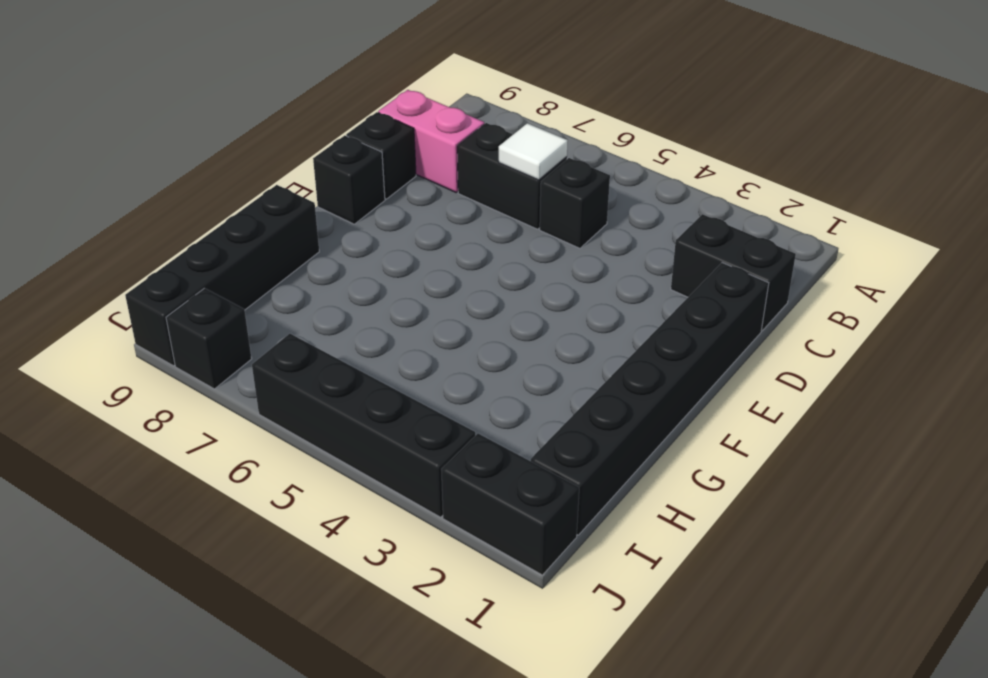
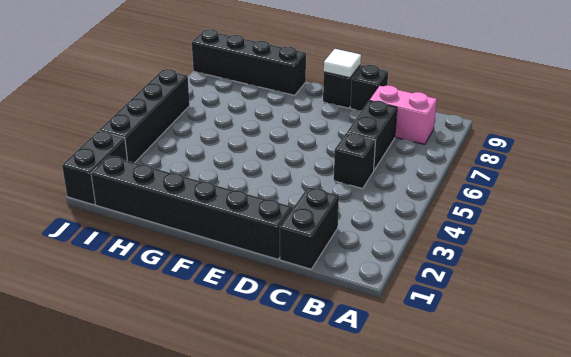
white 1x1 tile [499,123,568,180] -> white 1x1 tile moved to [324,49,361,78]
pink 1x2 brick [378,90,484,192] -> pink 1x2 brick turned to [370,85,437,144]
black 1x1 brick [166,288,252,389] -> none

